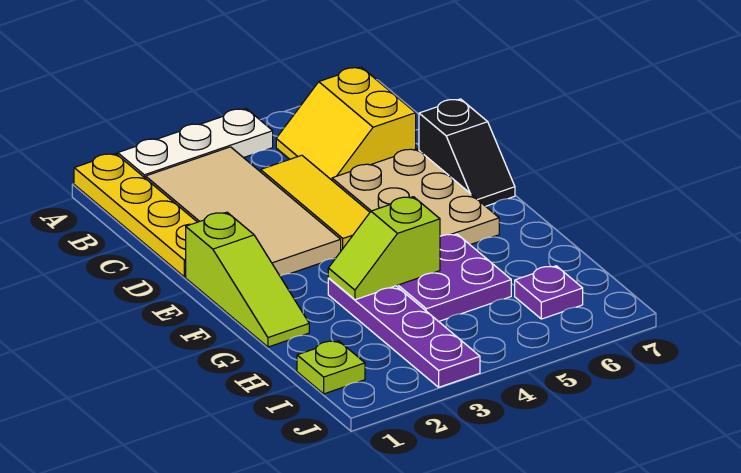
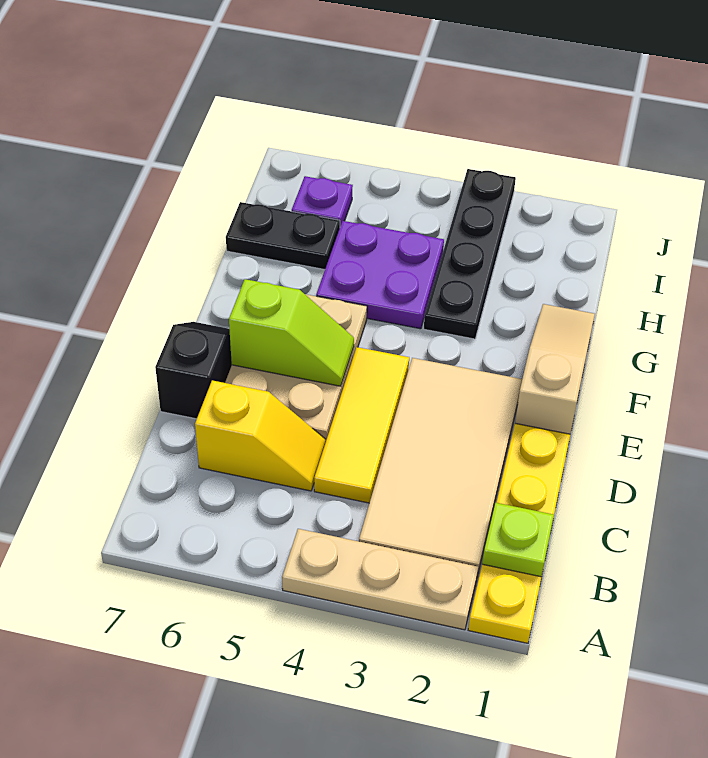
white 1x3 plate [118,109,273,178] -> tan 1x3 plate [282,529,478,630]
yellow 2x2 slope [276,67,416,180] -> yellow 1x2 slope [195,380,326,491]
lime 1x3 slope [186,212,309,347] -> tan 1x3 slope [515,304,595,435]
purple 1x4 plate [328,278,480,387] -> black 1x4 plate [424,169,516,339]
lime 1x2 slope [328,197,440,300] -> lime 1x2 slope moved to [229,279,354,386]
none -> black 1x2 plate [226,202,340,270]
lime 1x1 plate [297,341,365,394] -> lime 1x1 plate moved to [482,503,554,577]

